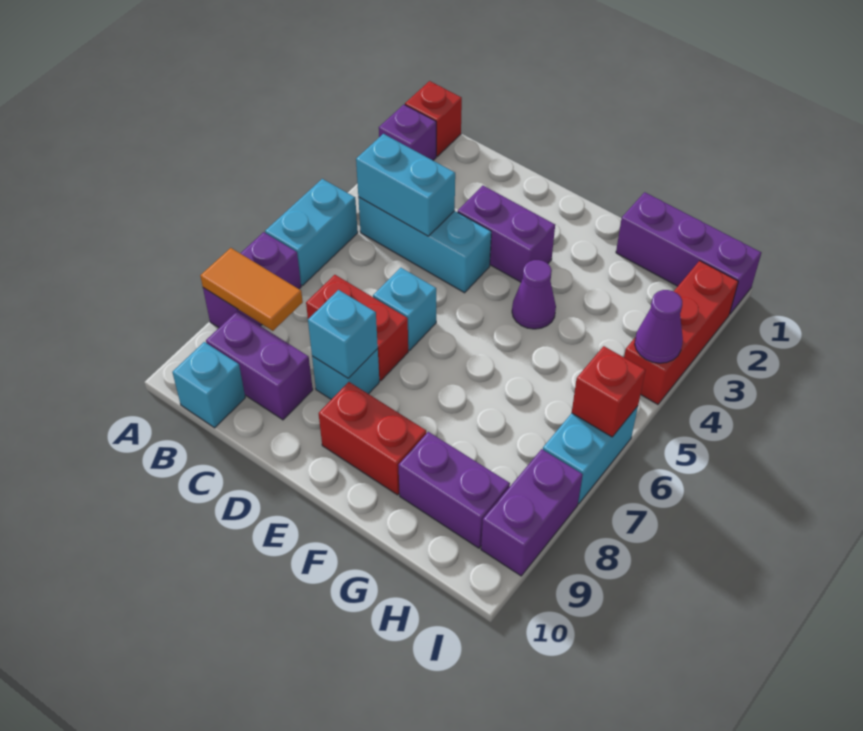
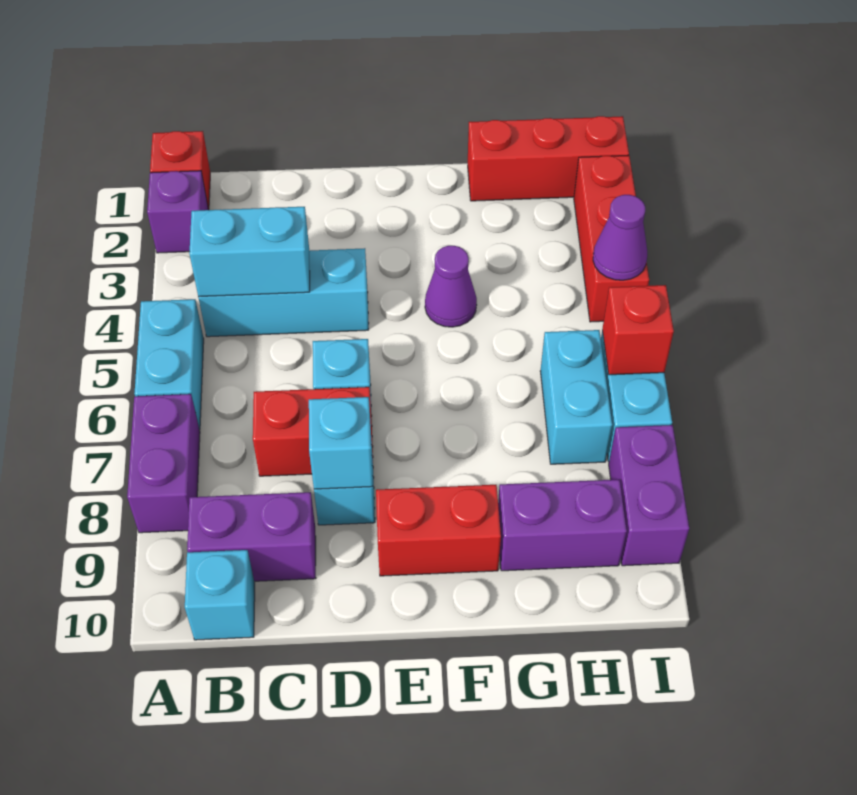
orange 1x2 tile [200,248,303,331] -> none
purple 1x2 brick [458,186,555,282] -> none
purple 1x3 brick [616,192,761,314] -> red 1x3 brick [468,116,629,201]
none -> cyan 1x2 brick [540,330,612,464]

